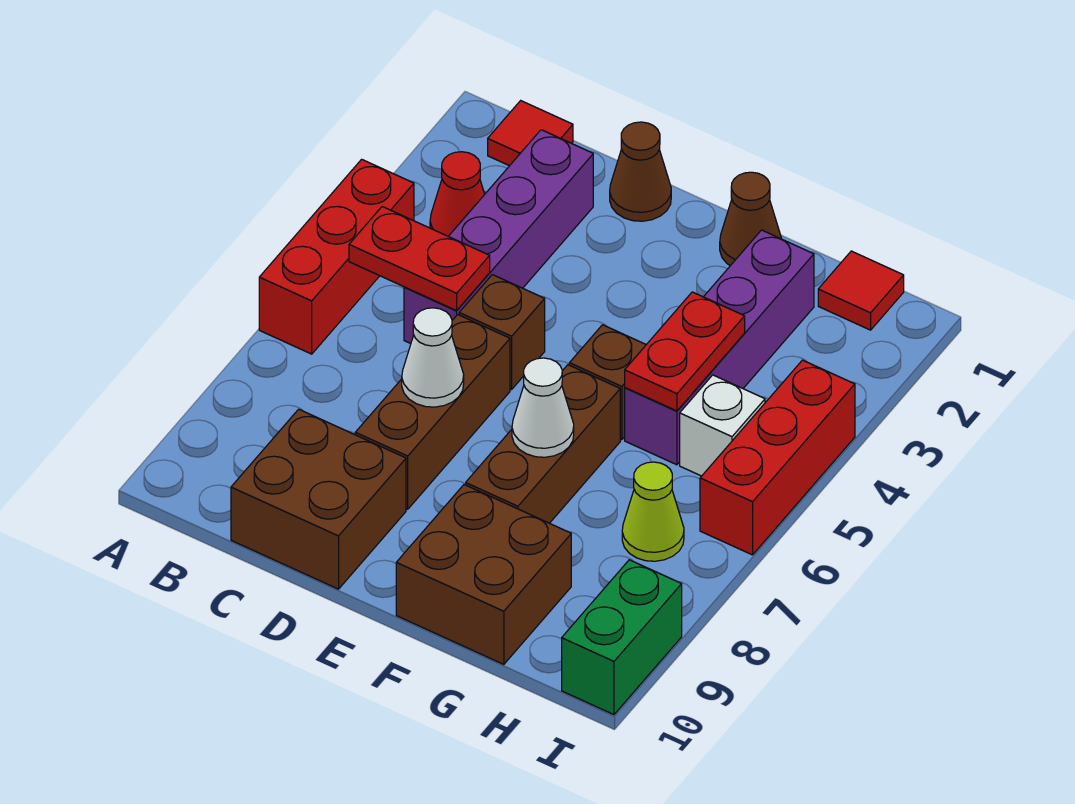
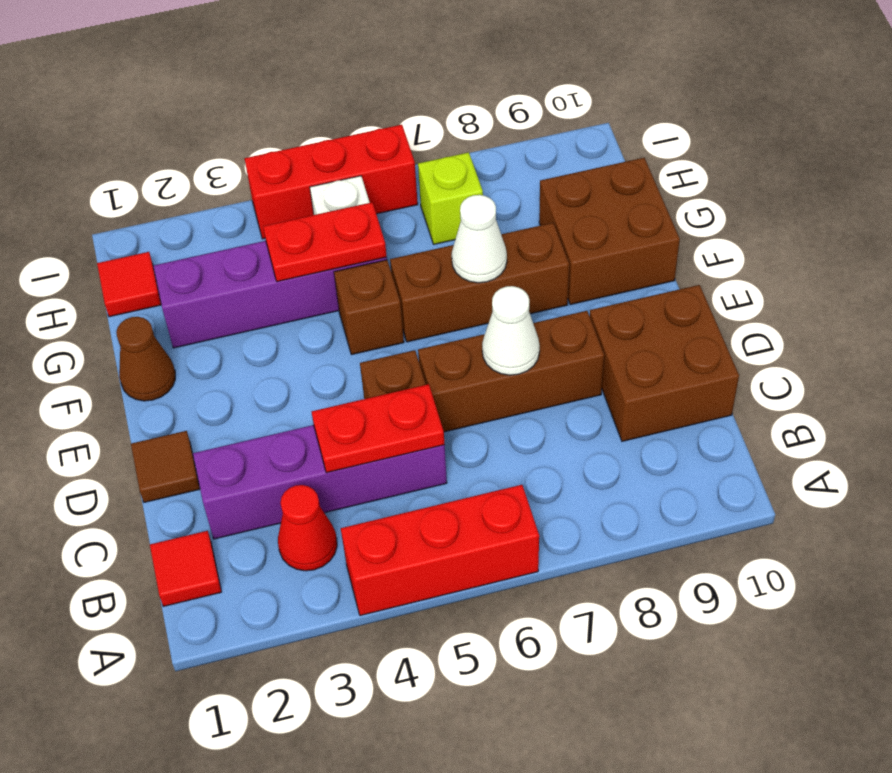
red 1x2 plate [349,207,490,311] -> red 1x2 plate turned to [312,384,445,473]
brown 1x1 cone [610,122,671,221] -> brown 1x1 tile [131,431,200,502]
lime 1x1 cone [622,462,684,561] -> lime 1x1 brick [418,152,483,244]
green 1x2 brick [562,560,682,715] -> none

